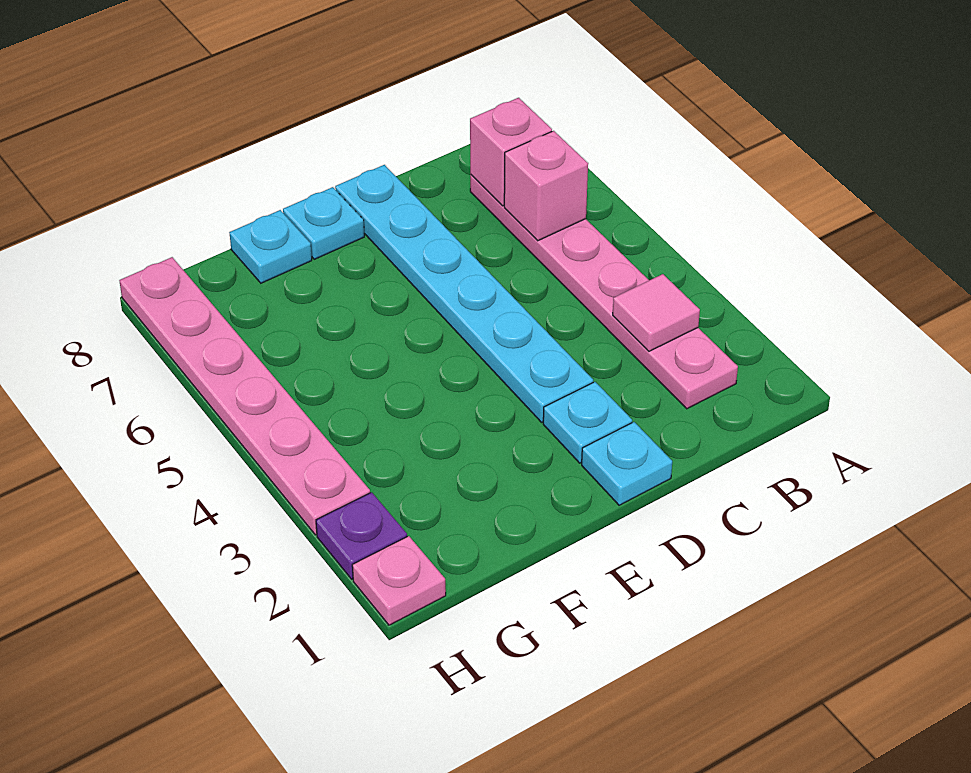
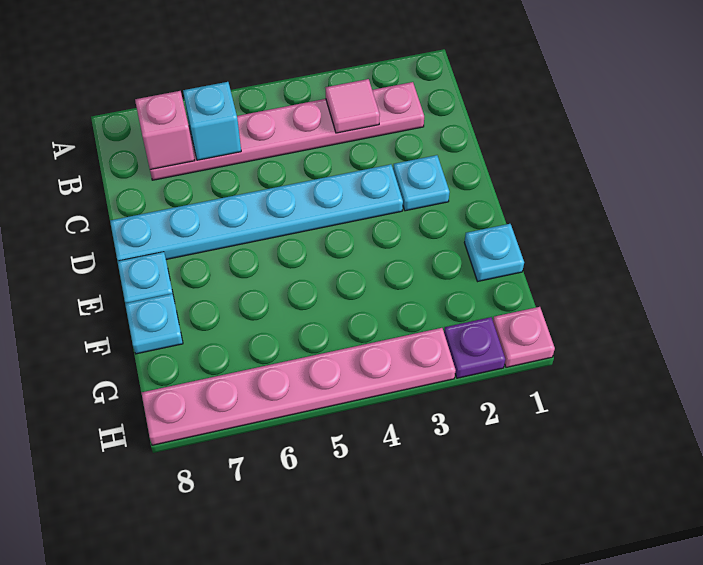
pink 1x1 brick [504,131,588,241] -> cyan 1x1 brick [183,82,241,160]
cyan 1x1 plate [582,422,672,505] -> cyan 1x1 plate moved to [464,224,524,281]

